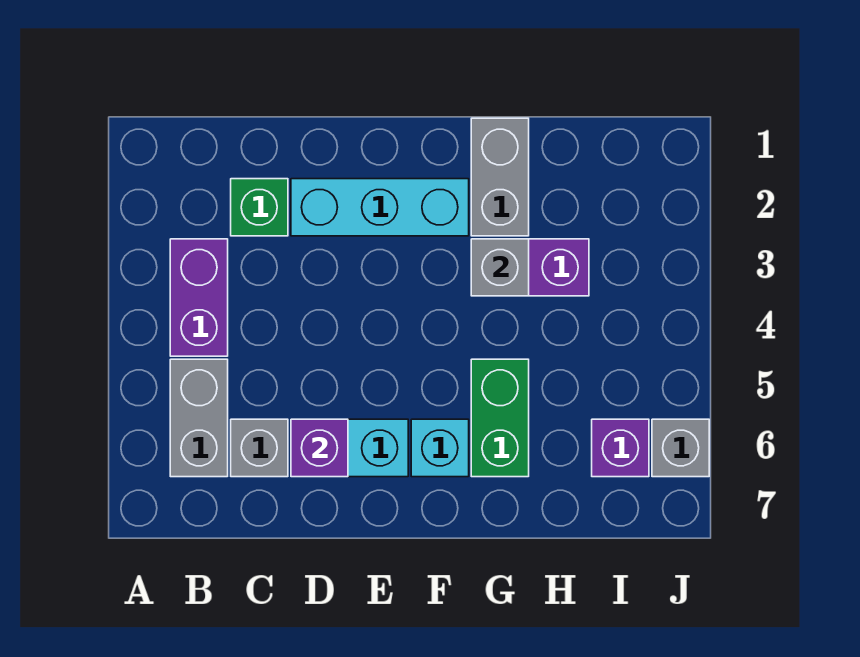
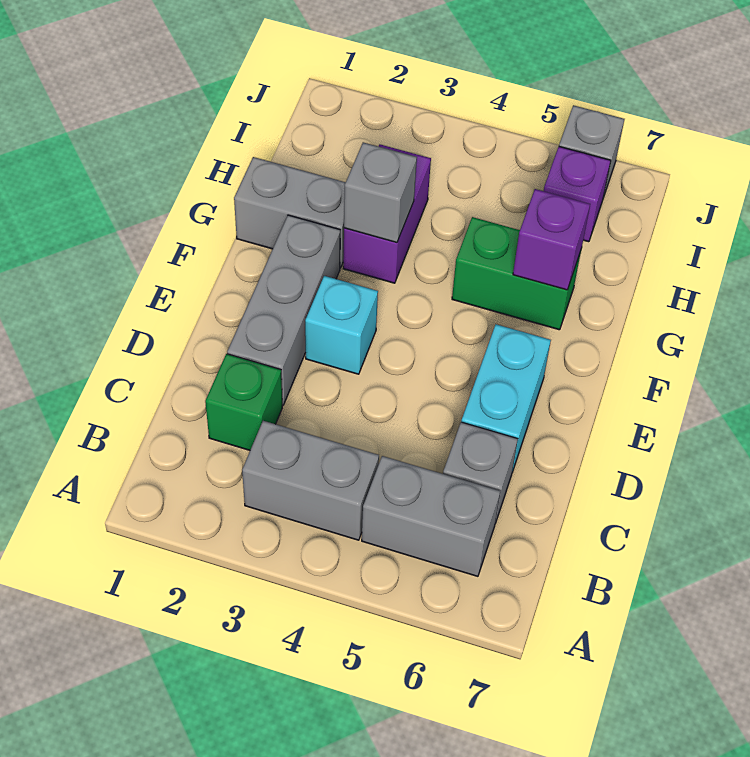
purple 1x2 brick [170,239,228,356] -> grey 1x2 brick [242,421,379,540]
cyan 1x3 brick [291,179,469,236] -> grey 1x3 brick [227,215,340,405]
purple 1x1 brick [291,419,348,477] -> purple 1x1 brick moved to [513,189,590,290]
cyan 1x1 brick [411,419,469,477] -> cyan 1x1 brick moved to [305,276,378,374]

